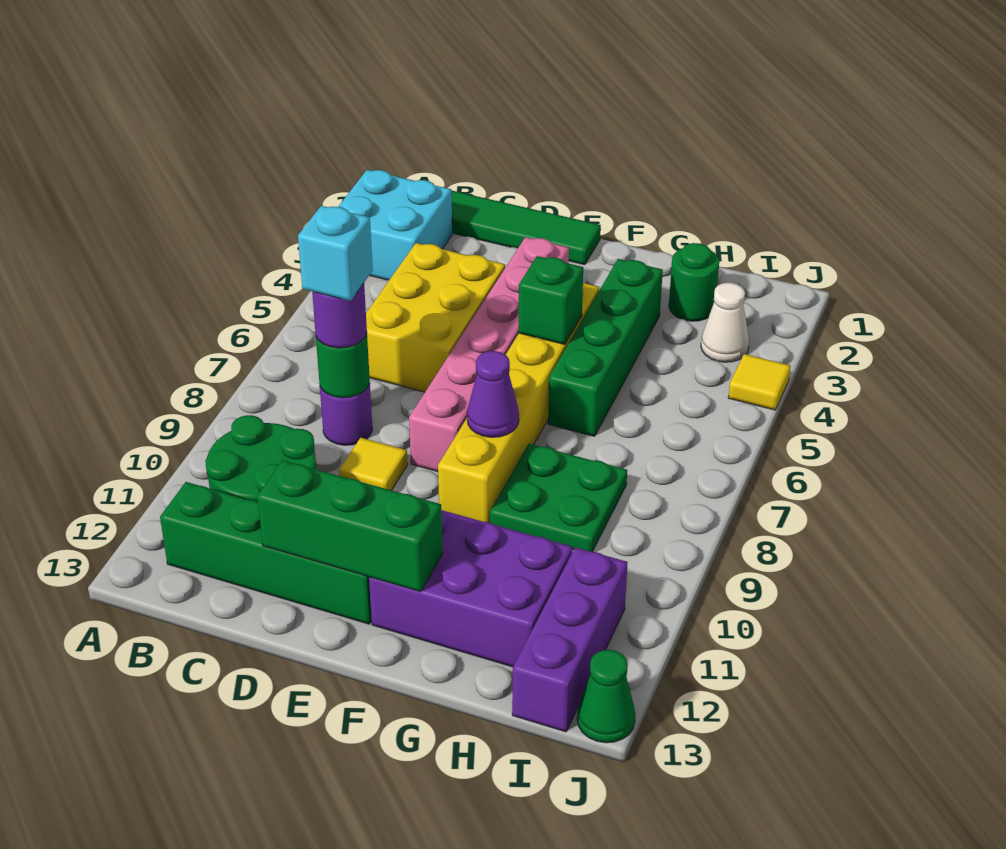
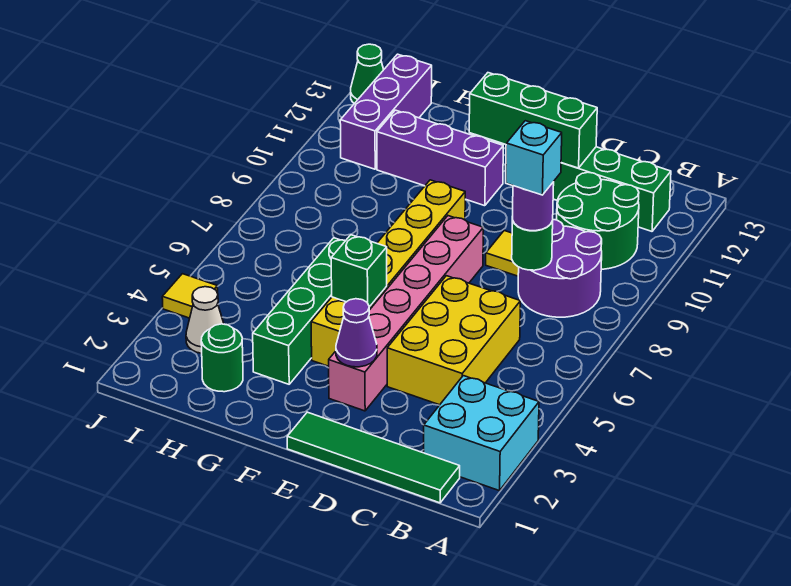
purple 1x1 round brick [320,383,372,445] -> purple 2x2 round brick [518,220,602,317]
purple 1x1 cone [467,351,519,437] -> purple 1x1 cone moved to [336,299,377,367]
purple 2x3 brick [369,510,572,667] -> purple 1x3 brick [377,110,503,206]
green 2x2 plate [490,444,627,552] -> none

